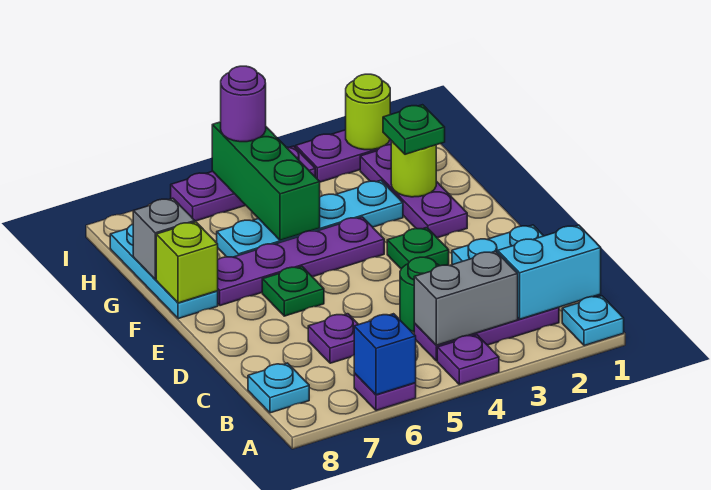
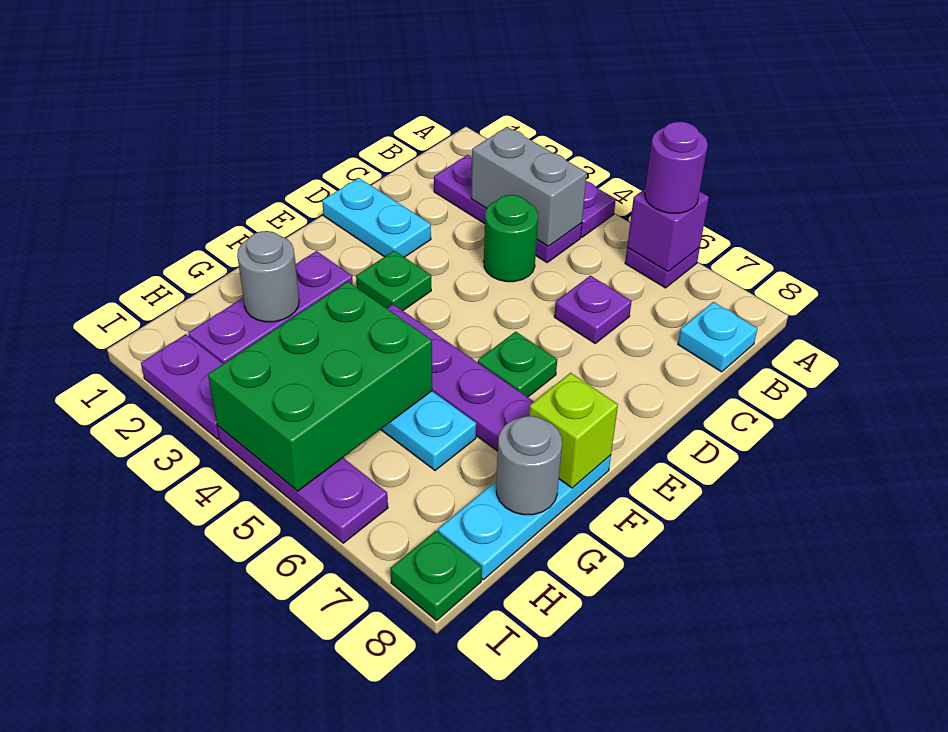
cyan 1x1 plate [562,296,624,346] -> none
blue 1x1 brick [354,314,416,395] -> purple 1x1 brick [627,189,709,272]
cyan 1x2 brick [498,225,601,319] -> none
lime 1x1 round brick [391,141,436,197] -> grey 1x1 round brick [237,231,299,322]
green 1x1 plate [383,105,445,154] -> green 1x1 plate moved to [390,531,482,620]
green 1x3 brick [212,122,320,240] -> green 2x3 brick [208,282,432,491]
grey 1x1 brick [133,198,195,279] -> grey 1x1 round brick [496,416,562,515]
lime 1x1 round brick [346,74,390,150] -> none
purple 1x1 round brick [221,66,266,142] -> purple 1x1 round brick moved to [645,122,708,213]

